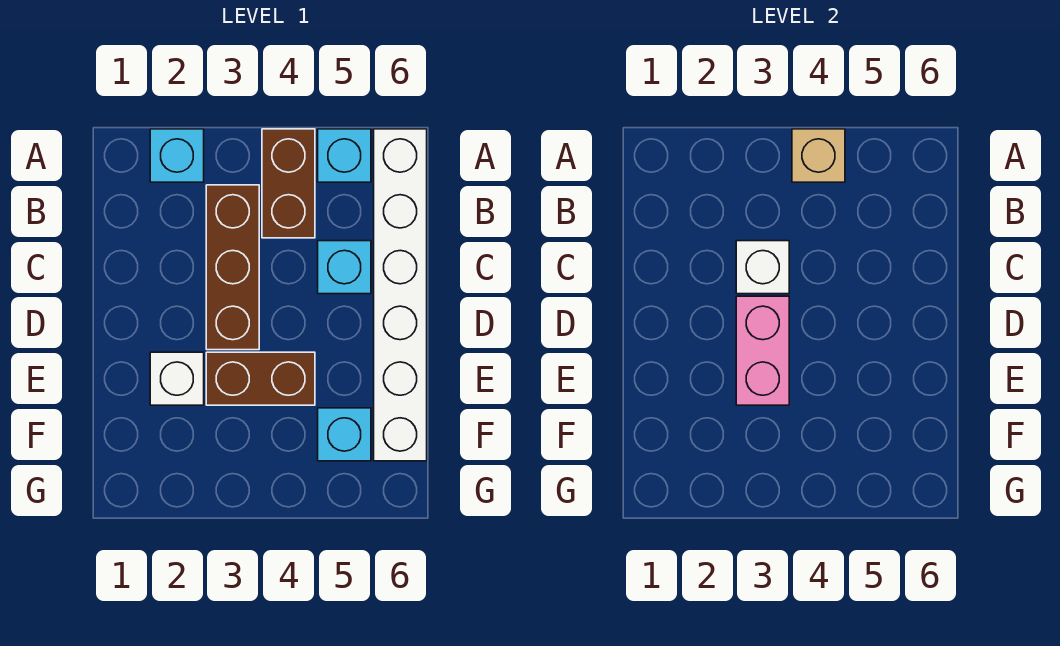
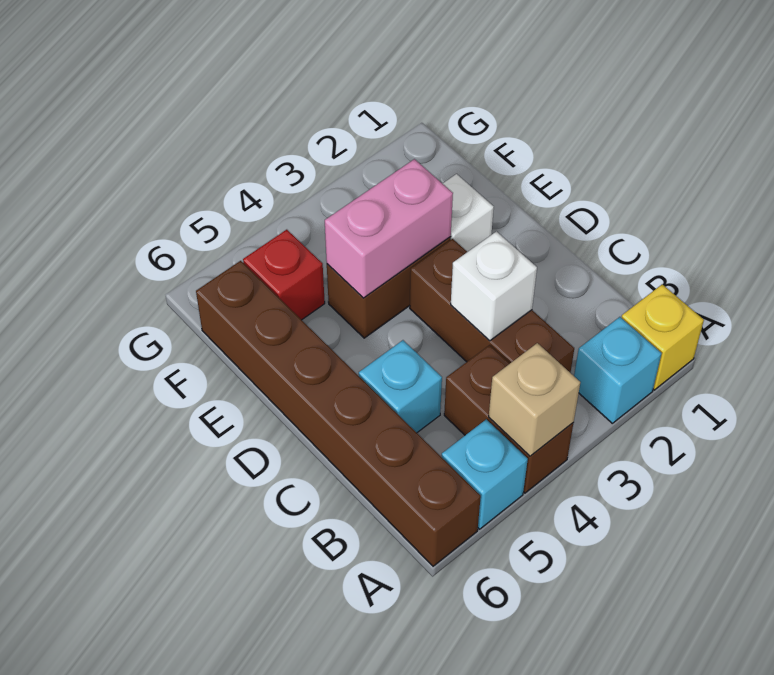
none -> yellow 1x1 brick [622,284,704,390]
white 1x6 brick [374,129,427,461] -> brown 1x6 brick [196,261,481,566]
pink 1x2 brick [736,296,789,405] -> pink 1x2 brick turned to [325,159,453,298]
cyan 1x1 brick [318,408,371,461] -> red 1x1 brick [243,230,325,320]

